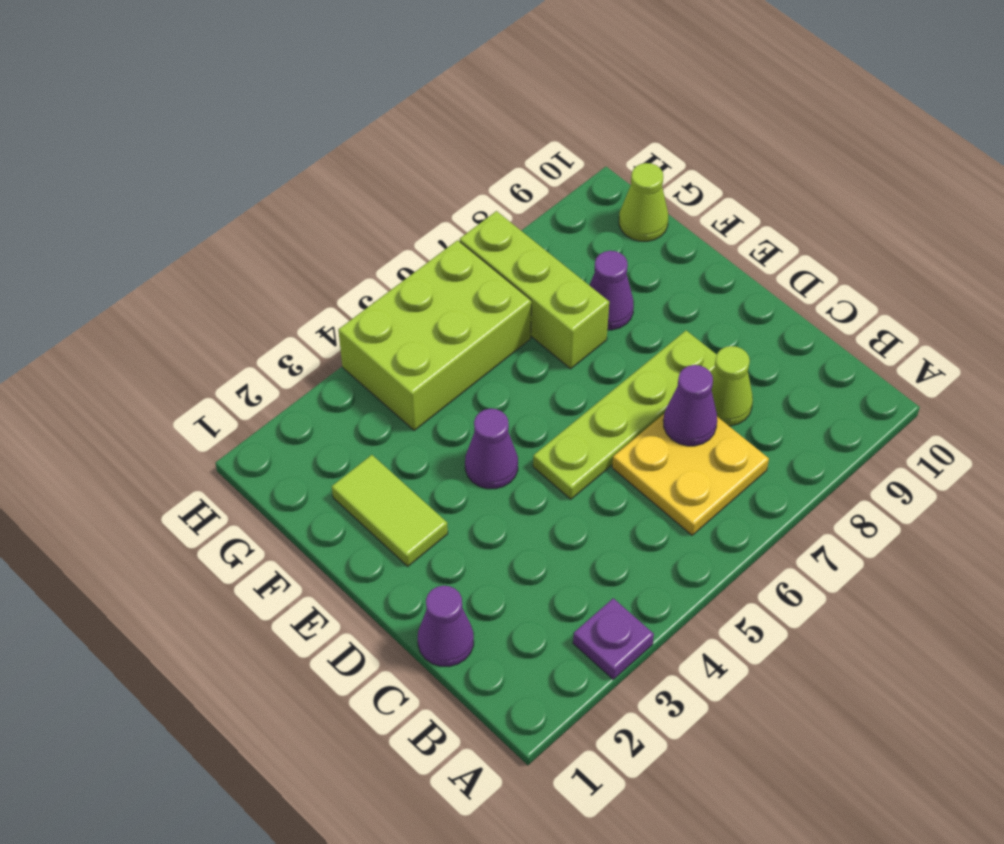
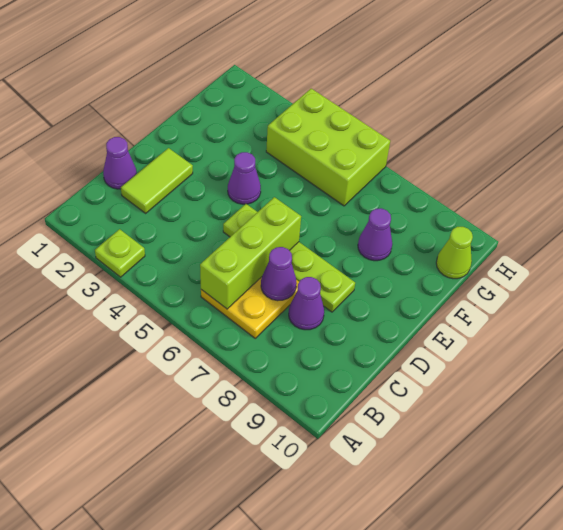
purple 1x1 plate [573,598,654,679] -> lime 1x1 plate [95,229,145,277]
lime 1x1 cone [711,346,753,426] -> purple 1x1 cone [289,277,324,330]
lime 1x2 tile [332,455,448,566] -> lime 1x2 tile moved to [121,148,193,213]
lime 1x3 brick [460,211,609,369] -> lime 1x3 brick moved to [200,197,301,309]

